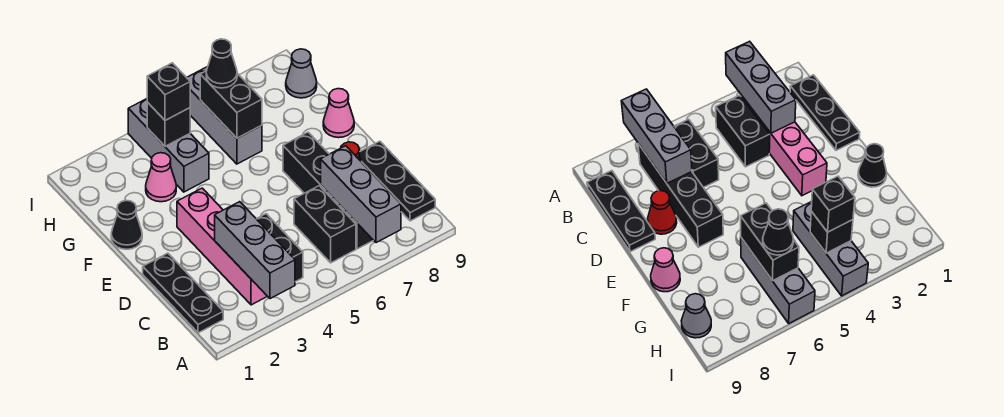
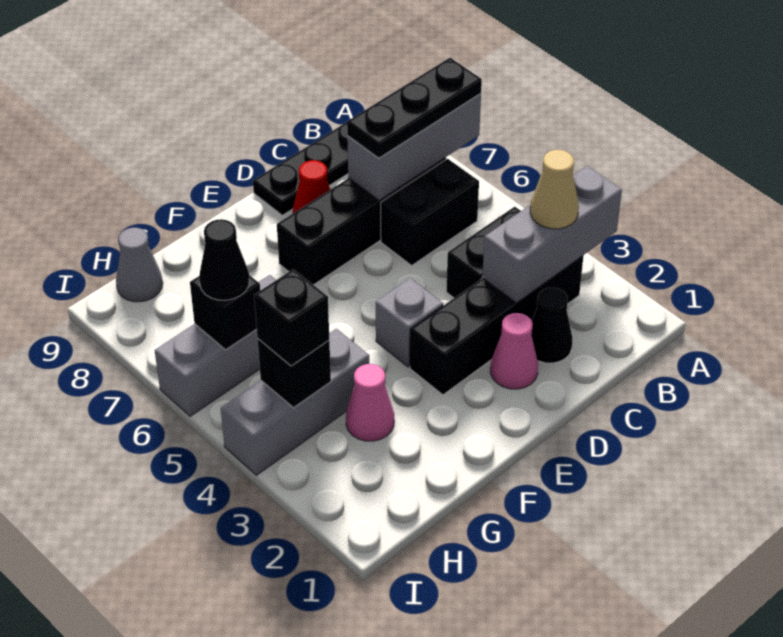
black 1x3 plate [143,253,223,333] -> black 1x3 plate moved to [347,58,482,158]
pink 1x4 brick [177,188,267,305] -> black 1x4 brick [410,256,583,395]
none -> tan 1x1 cone [530,150,579,229]
none -> grey 1x1 brick [376,278,443,367]
black 1x1 cone [111,200,142,249] -> black 1x1 cone moved to [532,288,572,363]
pink 1x1 cone [323,89,354,138] -> pink 1x1 cone moved to [490,313,538,389]
black 1x2 brick [200,71,262,138] -> black 1x1 brick [190,275,260,350]

